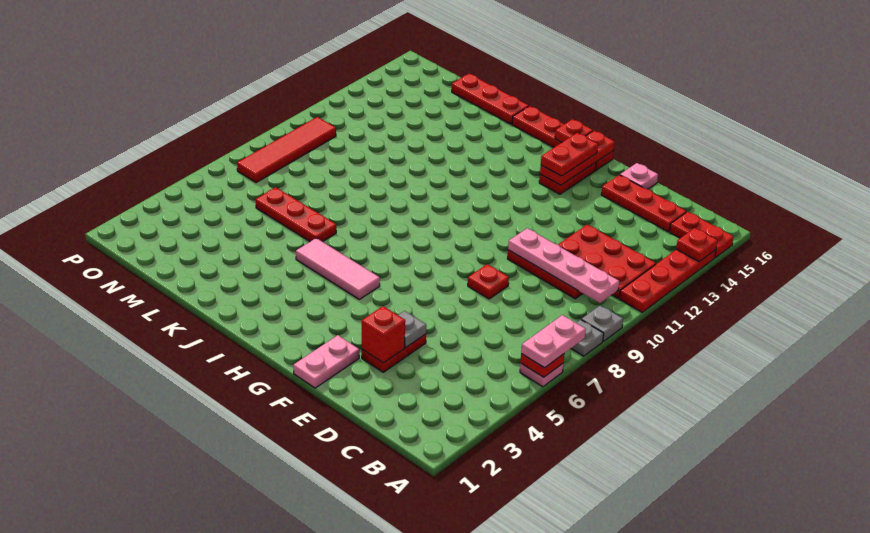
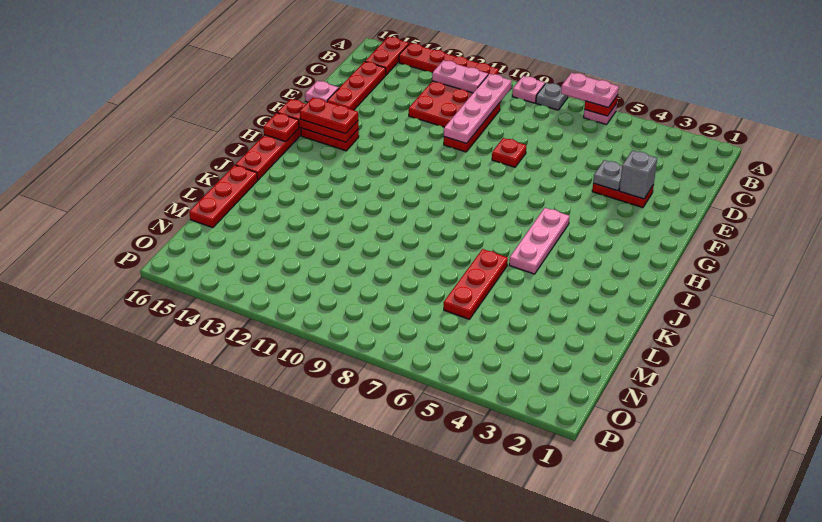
grey 1x1 plate [581,305,623,341] -> pink 1x1 plate [512,76,545,103]
red 1x1 plate [676,228,717,262] -> none
red 1x1 brick [362,306,405,363] -> grey 1x1 brick [619,150,657,199]
pink 1x2 plate [293,335,359,388] -> pink 1x2 plate moved to [432,60,488,93]
pink 1x3 tile [296,238,380,299] -> pink 1x3 plate [509,208,569,274]
red 1x4 tile [237,117,336,183] -> none

